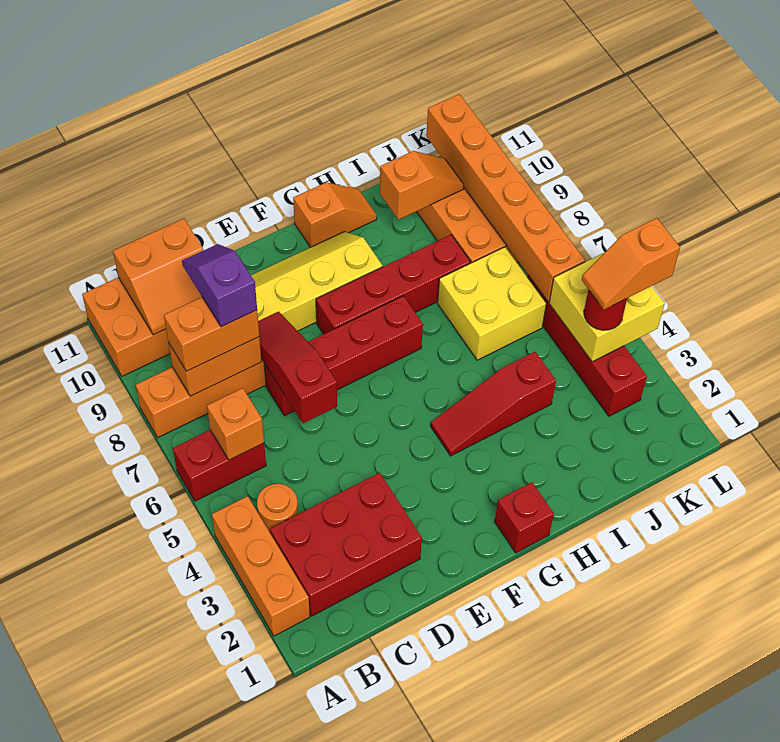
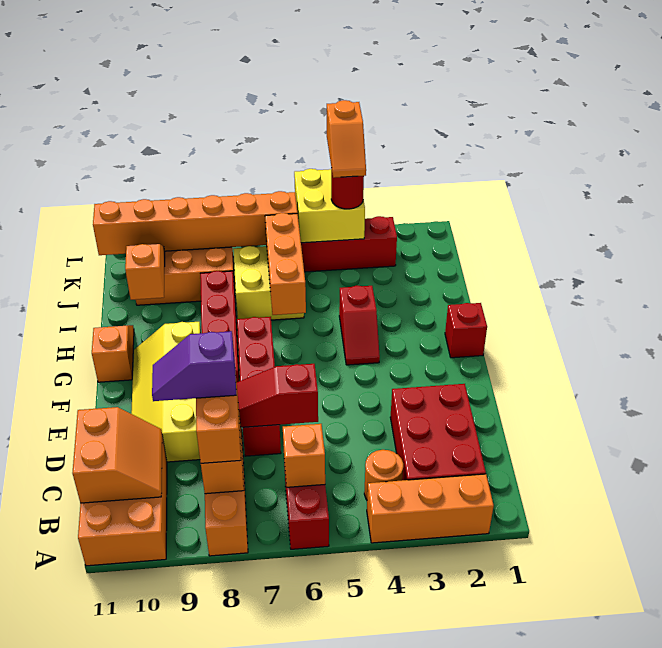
red 1x3 slope [431,352,556,456] -> red 1x2 slope [339,286,380,365]
none -> orange 1x3 brick [265,213,306,315]

